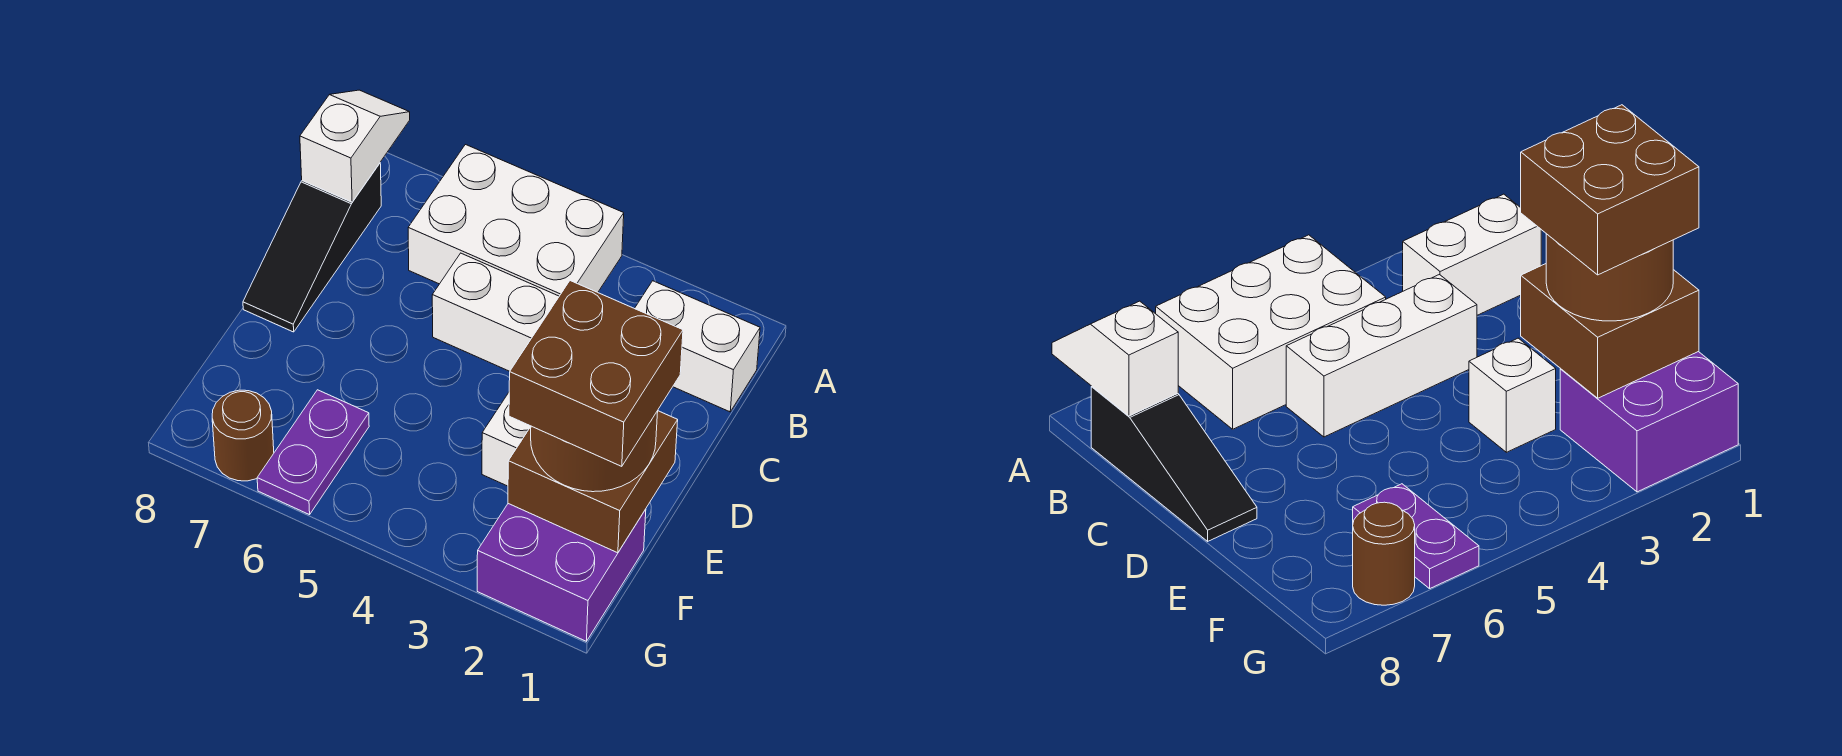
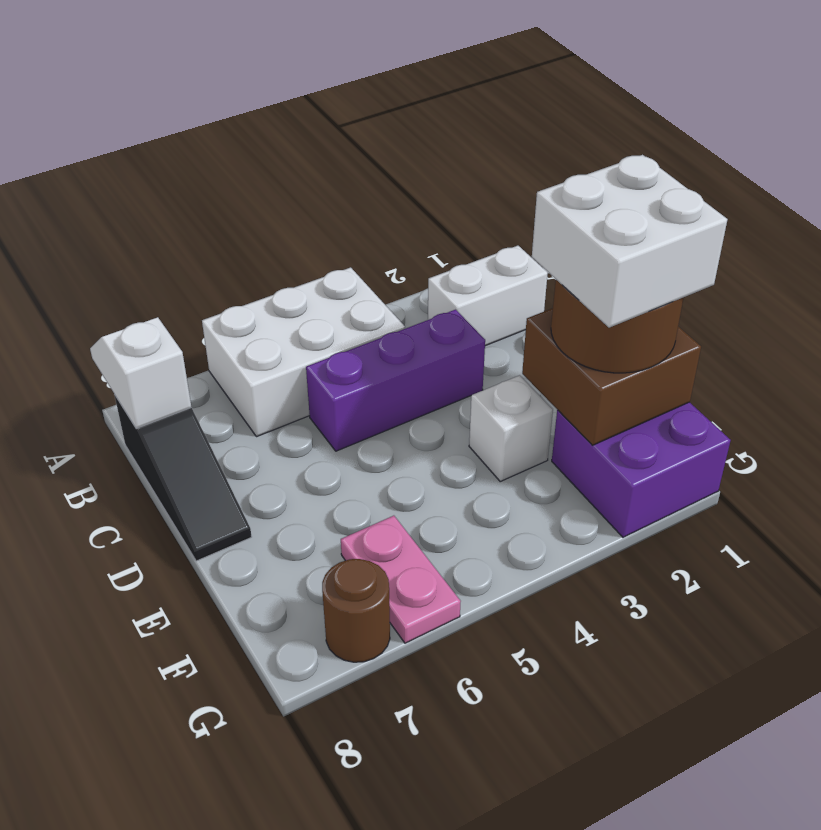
white 1x3 brick [432,253,559,371] -> purple 1x3 brick [306,310,485,451]
brown 2x2 brick [509,281,683,466] -> white 2x2 brick [532,155,728,328]
purple 1x2 plate [257,390,369,515] -> pink 1x2 plate [341,516,461,643]

